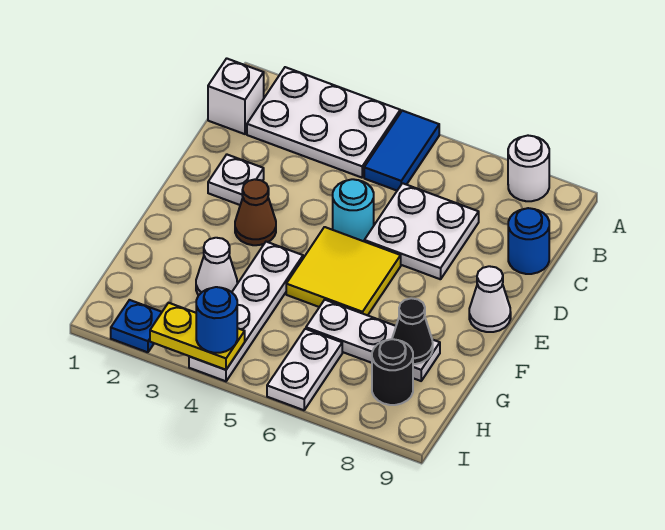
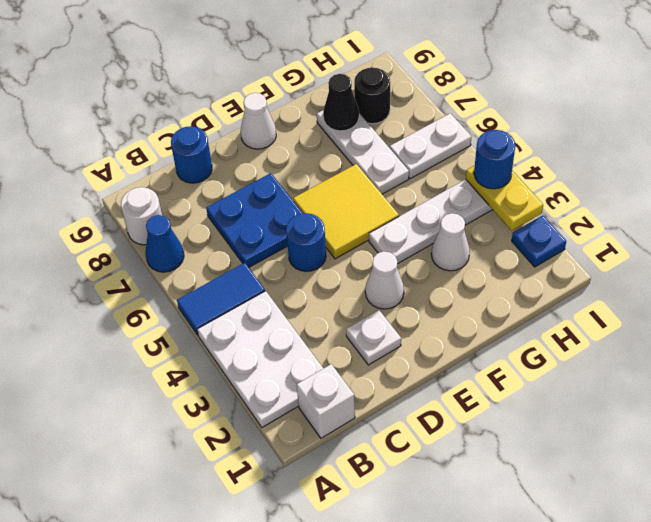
none -> blue 1x1 cone [146,215,184,272]
white 2x2 plate [364,183,479,279] -> blue 2x2 plate [206,173,303,267]
cyan 1x1 round brick [333,179,374,241] -> blue 1x1 round brick [286,213,326,271]
brown 1x1 cone [235,179,276,245] -> white 1x1 cone [365,251,404,309]

